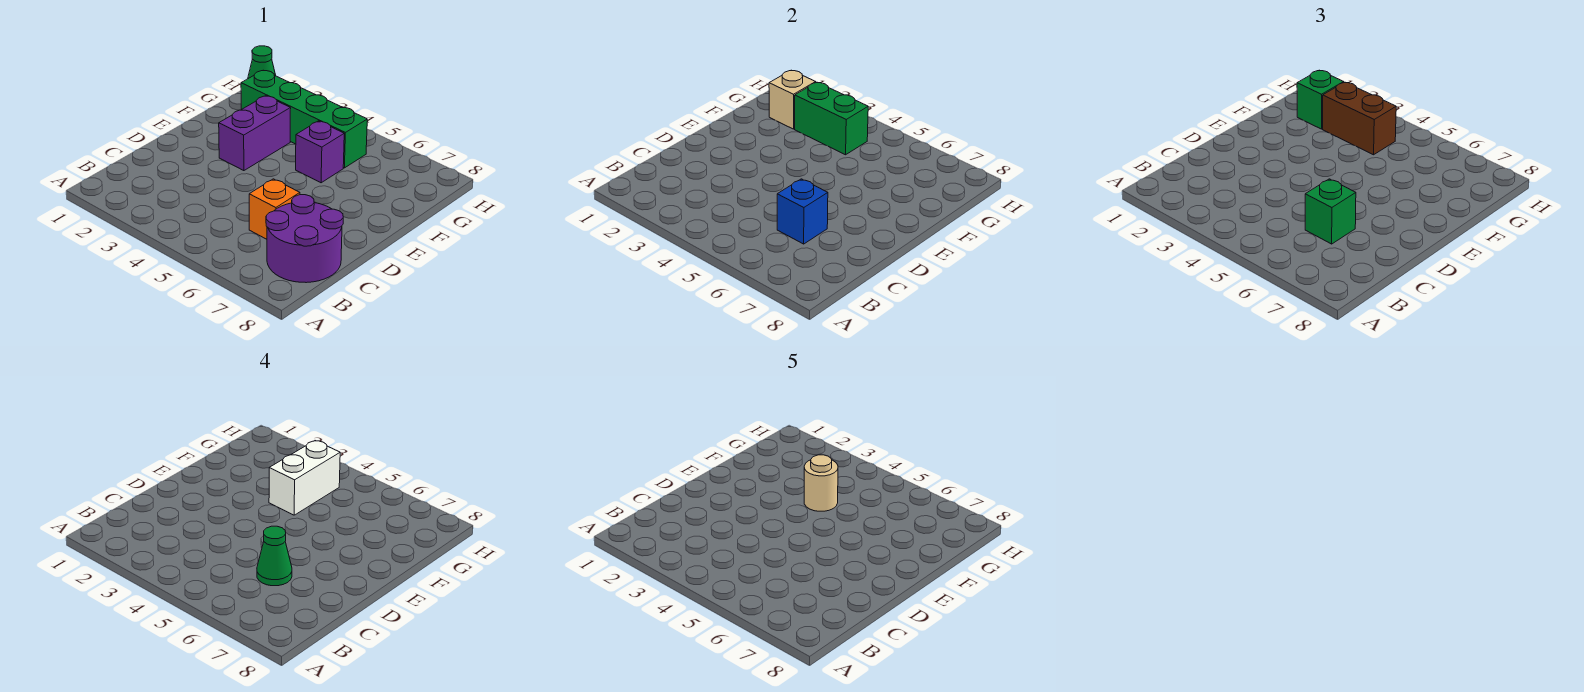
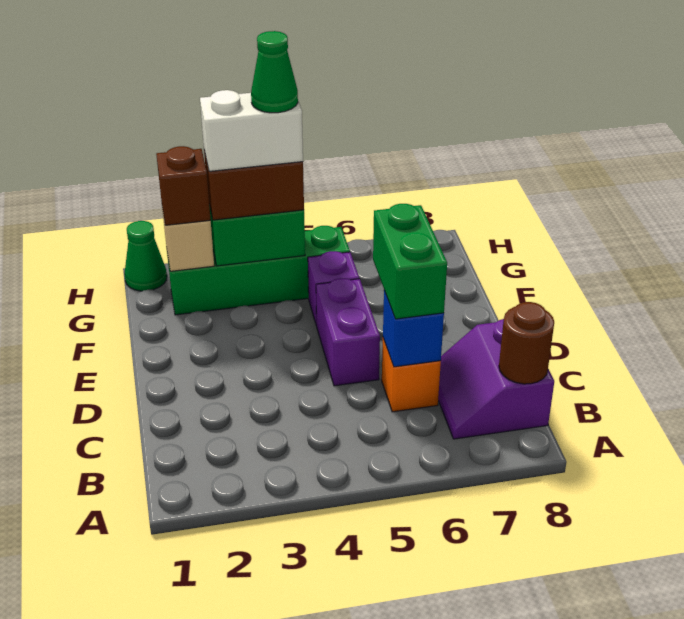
purple 2x2 round brick [266,195,343,283] -> purple 2x2 slope [438,319,554,439]
none -> brown 1x1 round brick [499,302,554,384]
green 1x1 brick [1305,179,1356,244] -> green 1x2 brick [373,204,447,319]
green 1x1 cone [257,526,292,586] -> green 1x1 cone moved to [251,31,298,113]
purple 1x2 brick [219,96,291,171] -> purple 1x2 brick moved to [316,278,380,386]
white 1x2 brick [269,441,340,515] -> white 1x2 brick turned to [200,90,303,171]
tan 1x1 round brick [804,455,838,511] -> none
green 1x1 brick [1297,70,1344,129] -> brown 1x1 brick [156,146,211,225]

